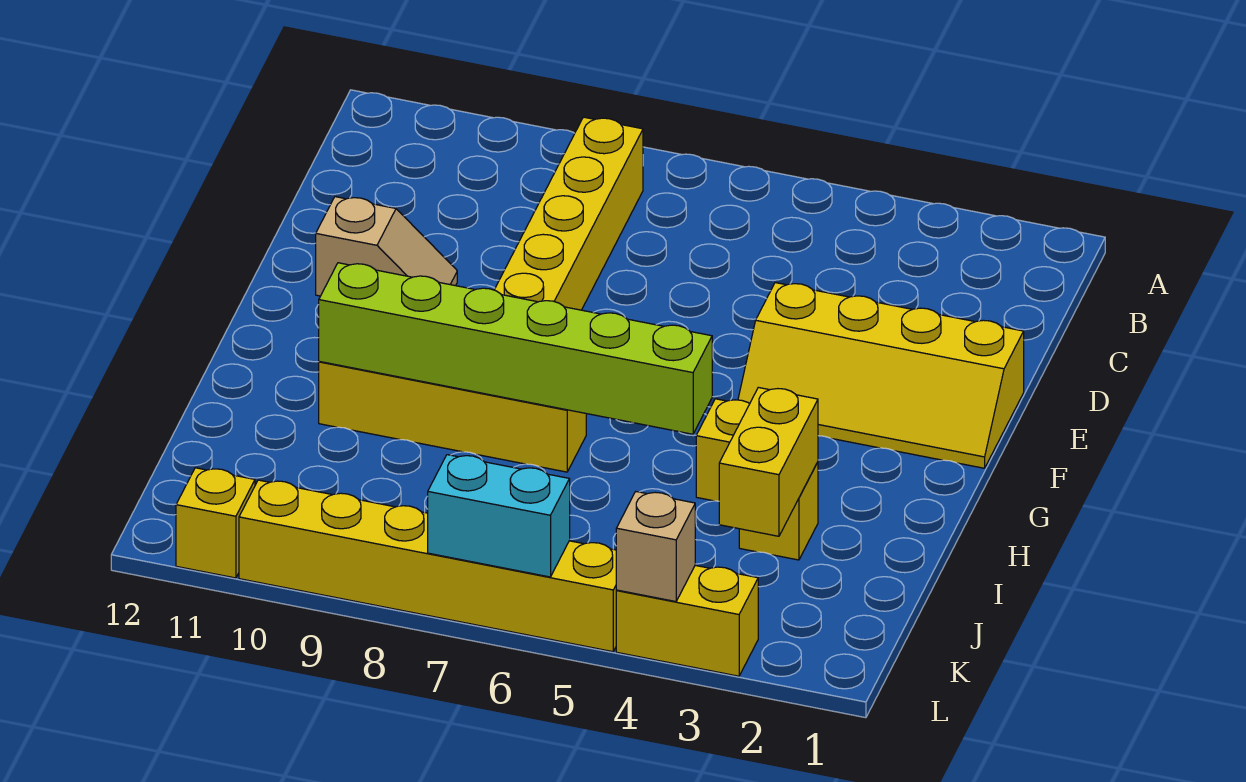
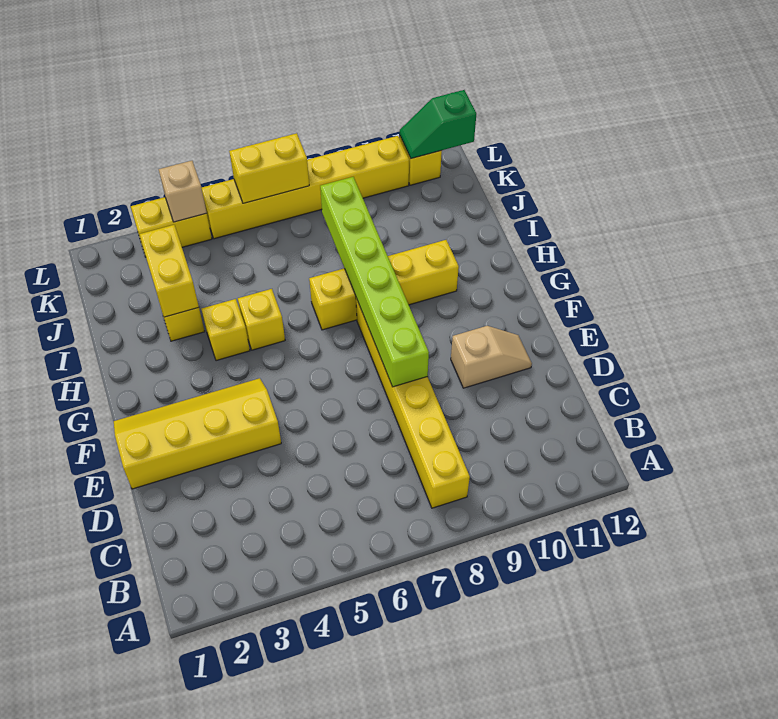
tan 1x2 slope [316,197,457,296] -> tan 1x2 slope turned to [451,326,532,388]
none -> yellow 1x1 brick [238,289,285,350]
lime 1x6 brick [319,263,712,434] -> lime 1x6 brick turned to [320,177,429,387]
cyan 1x2 brick [428,455,570,577] -> yellow 1x2 brick [229,133,309,203]
none -> green 1x2 slope [400,90,476,159]

